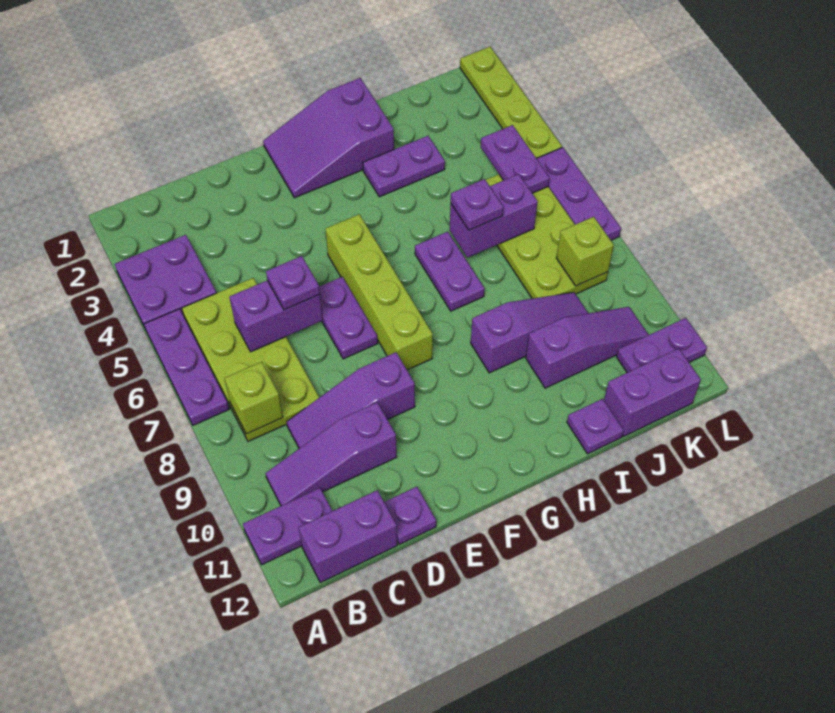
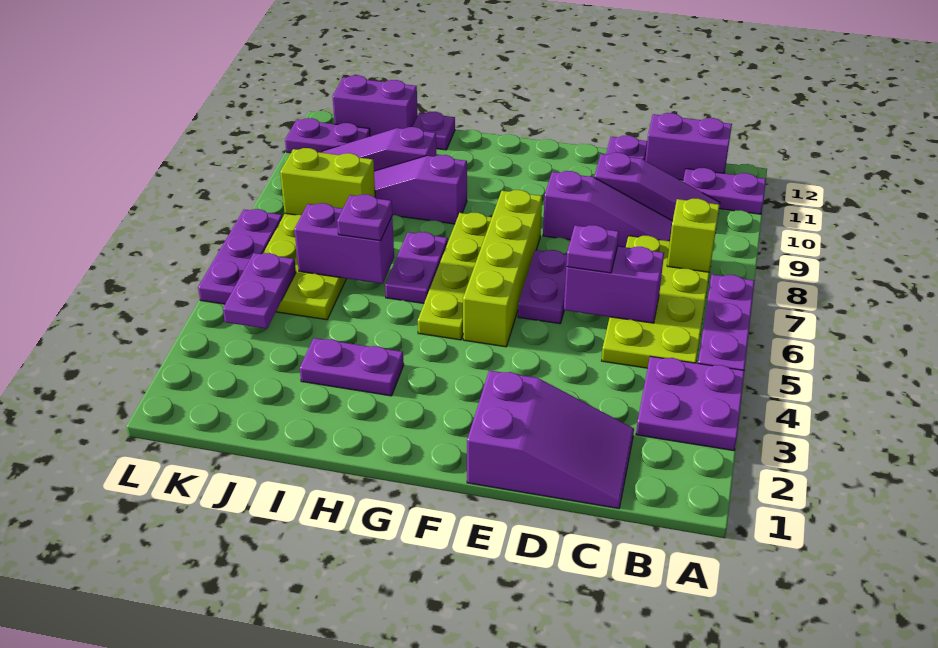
purple 2x3 slope [263,78,394,198] -> purple 2x3 slope moved to [467,370,634,509]
lime 1x1 brick [557,217,614,286] -> lime 1x2 brick [280,148,375,215]
lime 1x4 plate [460,47,562,158] -> lime 1x4 plate moved to [418,212,492,340]

